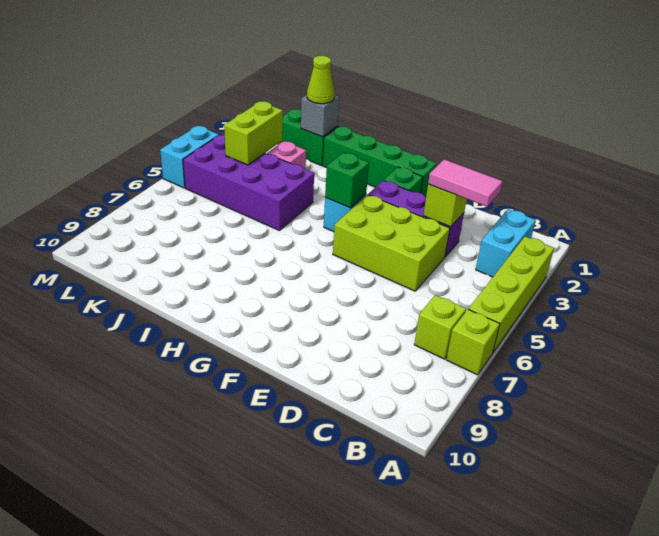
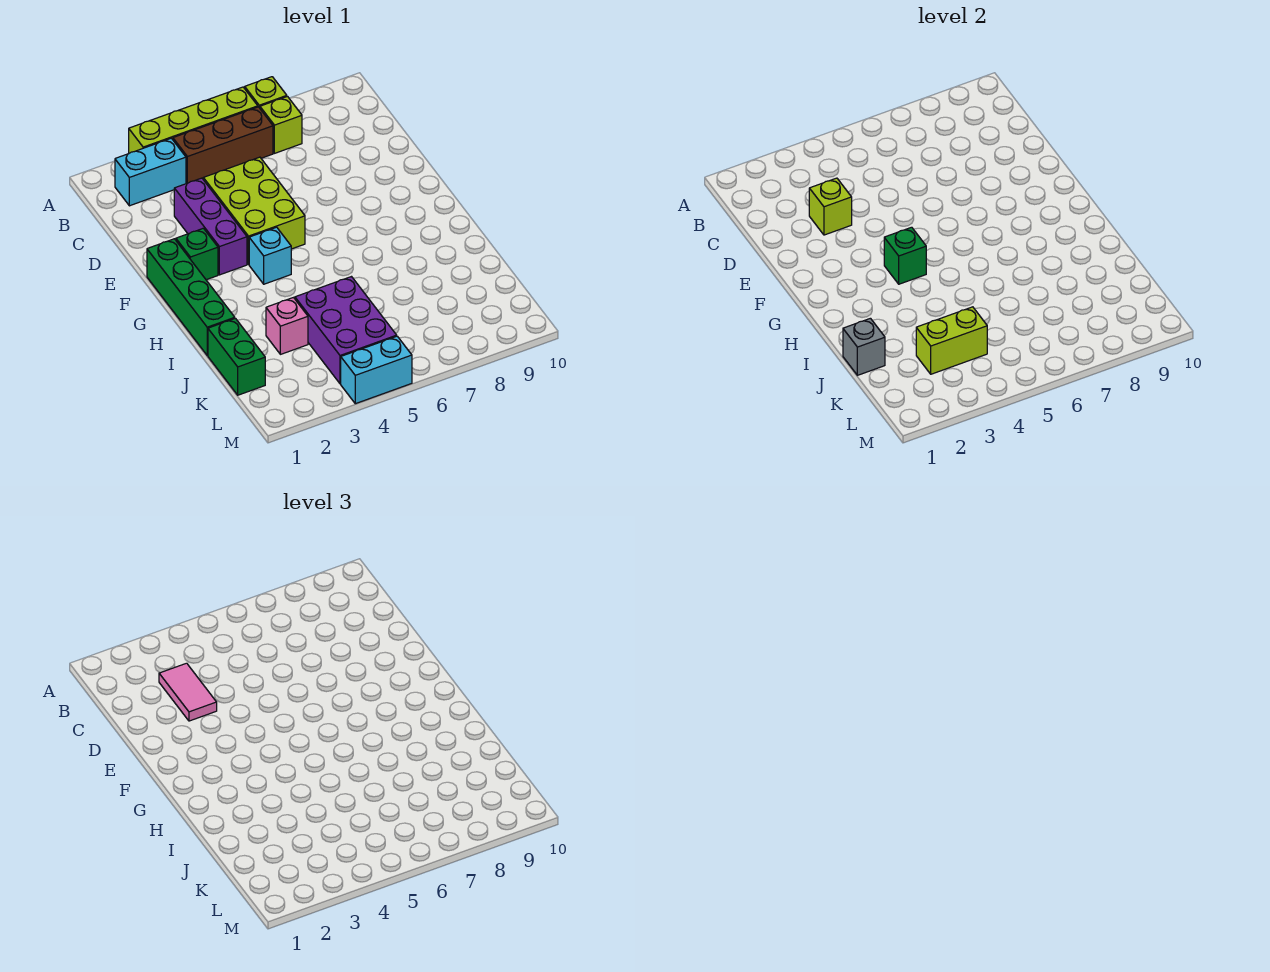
none -> brown 1x3 brick [173,107,273,184]
purple 2x4 brick [183,135,314,231] -> purple 2x3 brick [295,277,397,384]
lime 1x1 cone [307,56,334,104] -> none

